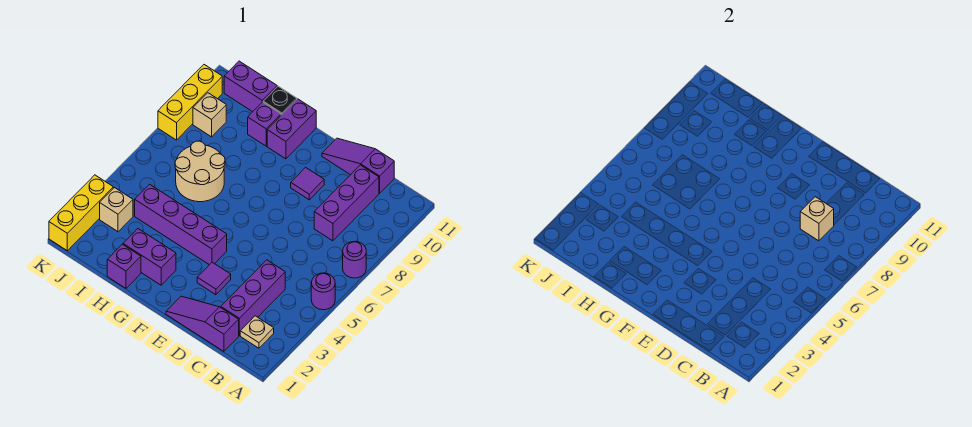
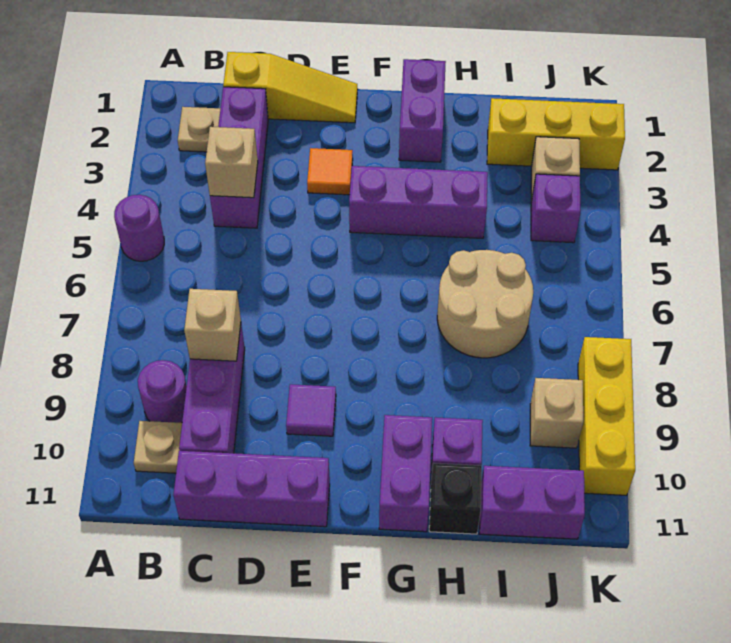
purple 1x1 round brick [343,242,366,278] -> purple 1x1 round brick moved to [138,360,187,423]
none -> tan 1x1 plate [134,421,182,473]
purple 1x3 slope [166,296,239,351] -> yellow 1x3 slope [223,52,358,123]
none -> tan 1x1 brick [205,127,258,198]
purple 1x3 slope [322,138,394,193] -> purple 1x3 brick [173,451,330,527]
purple 1x1 tile [197,262,231,295] -> orange 1x1 tile [307,148,353,195]
purple 1x4 brick [135,184,227,265] -> purple 1x3 brick [349,166,488,238]
purple 1x2 brick [123,229,176,285] -> purple 1x2 brick turned to [399,59,446,162]
purple 1x1 brick [107,244,141,288] -> purple 1x1 brick moved to [531,174,580,243]
yellow 1x3 brick [49,175,113,251] -> yellow 1x3 brick turned to [487,98,625,170]

